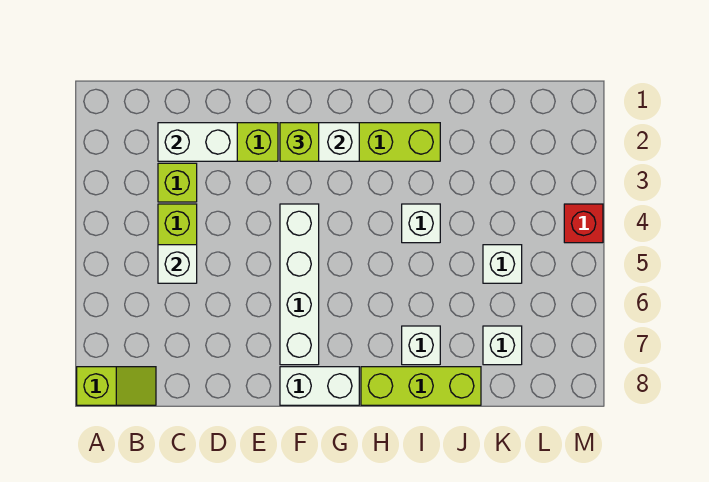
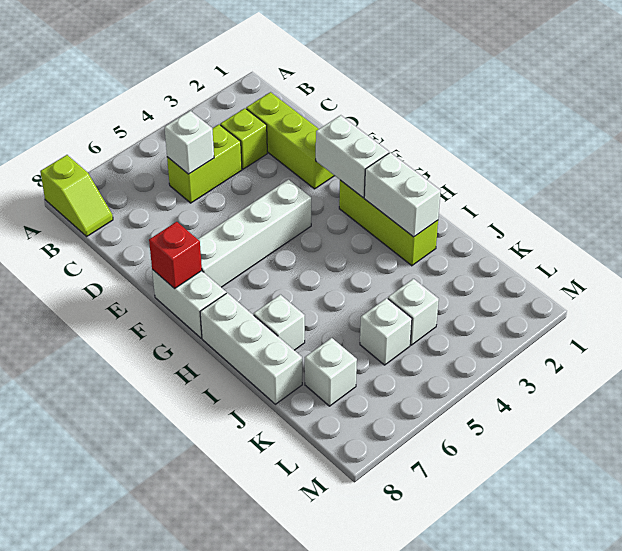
white 1x2 brick [158,123,237,161] -> white 1x2 brick moved to [364,152,441,237]
lime 1x1 brick [280,123,319,161] -> none
lime 1x3 brick [361,367,481,405] -> white 1x3 brick [200,293,302,404]
white 1x1 brick [402,204,440,243] -> white 1x1 brick moved to [388,279,439,345]
red 1x1 brick [564,204,603,243] -> red 1x1 brick moved to [149,222,202,289]

